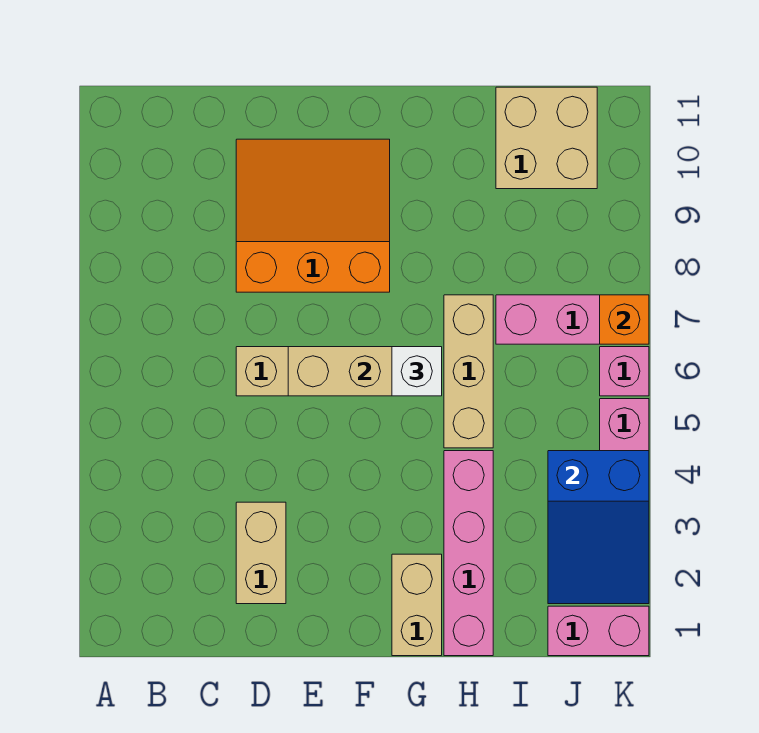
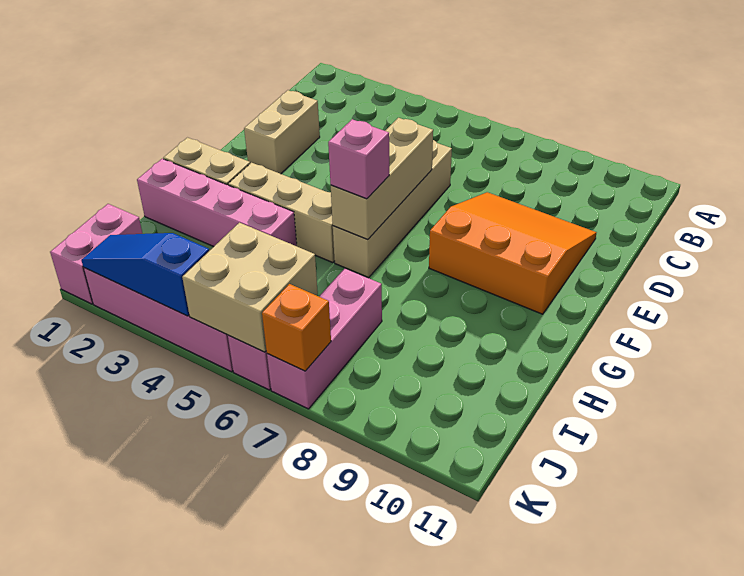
tan 1x2 brick [236,502,286,604] -> tan 1x2 brick turned to [244,90,320,174]
orange 3x3 slope [236,139,390,292] -> orange 3x3 slope turned to [429,192,596,314]
white 1x1 brick [392,347,442,396] -> pink 1x1 brick [328,119,389,199]
tan 1x3 brick [444,295,493,448] -> tan 1x3 brick moved to [228,163,335,263]
tan 2x2 brick [496,87,597,189] -> tan 2x2 brick moved to [182,222,318,352]
blue 2x3 slope [548,451,649,604] -> blue 1x3 slope [81,233,209,316]

